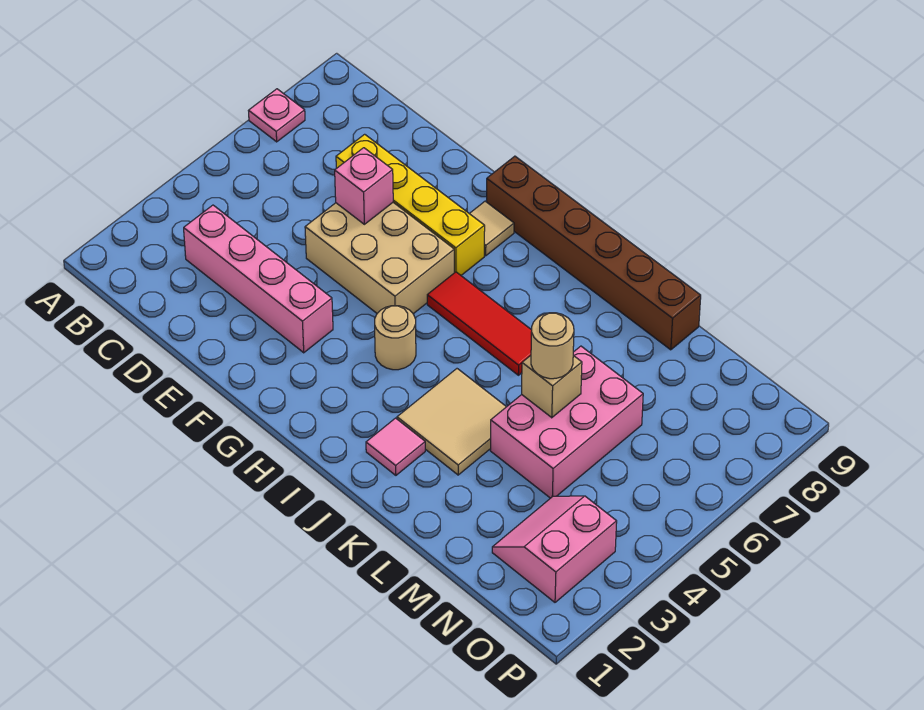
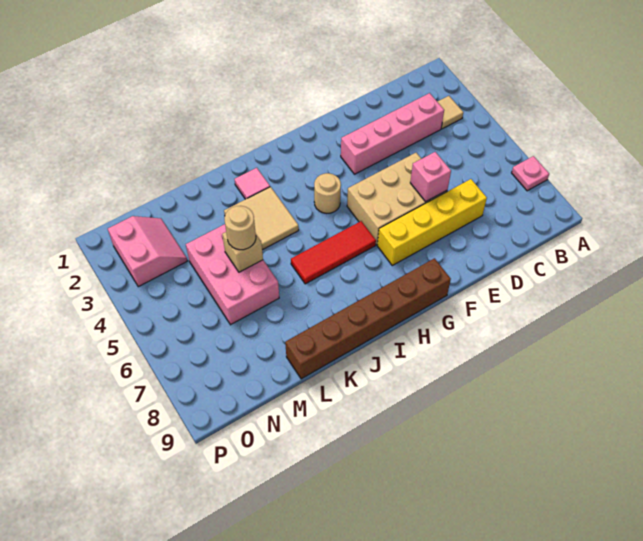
tan 1x1 tile [470,201,514,256] -> tan 1x1 tile moved to [437,96,463,129]

